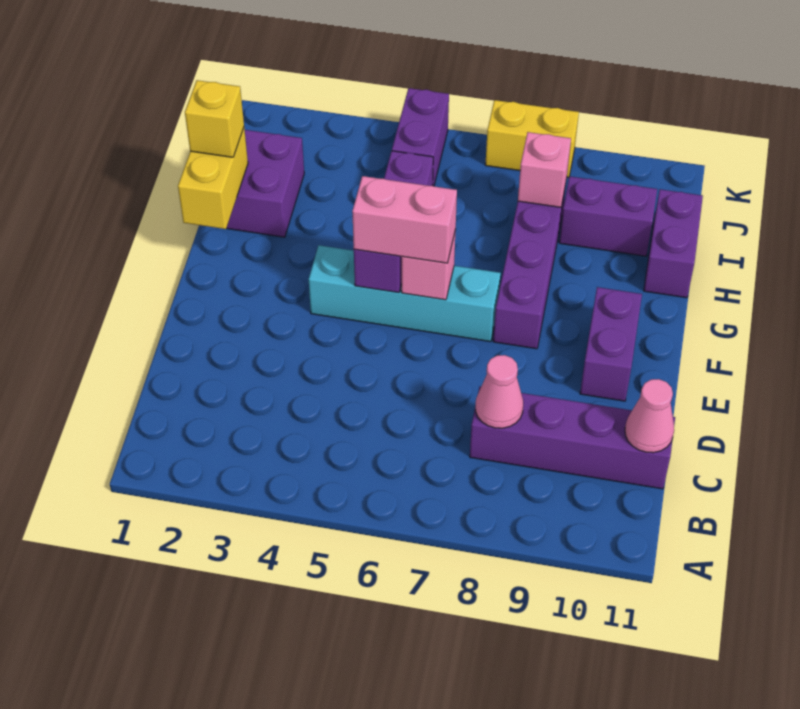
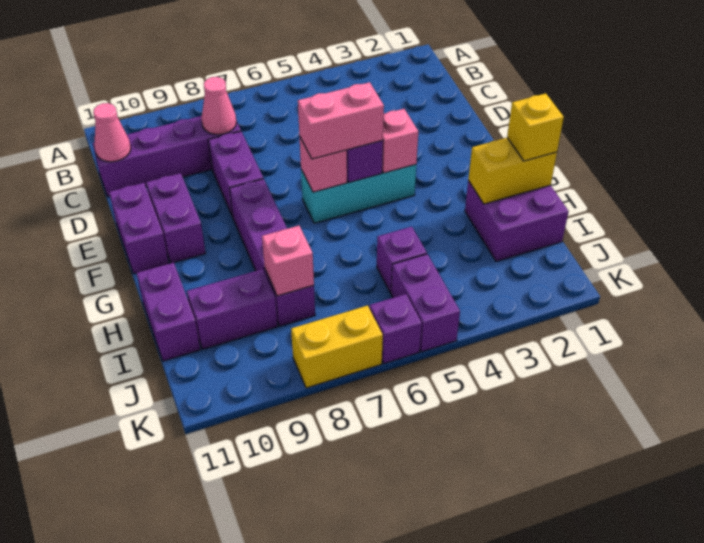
none -> purple 1x2 brick [208,131,263,217]
none -> purple 1x2 brick [109,183,169,274]
cyan 1x4 brick [309,245,501,342] -> cyan 1x3 brick [301,165,416,223]
none -> pink 1x1 brick [382,109,418,173]
yellow 1x2 brick [178,128,248,229] -> yellow 1x2 brick turned to [468,138,557,204]
none -> purple 1x1 brick [370,294,422,364]

